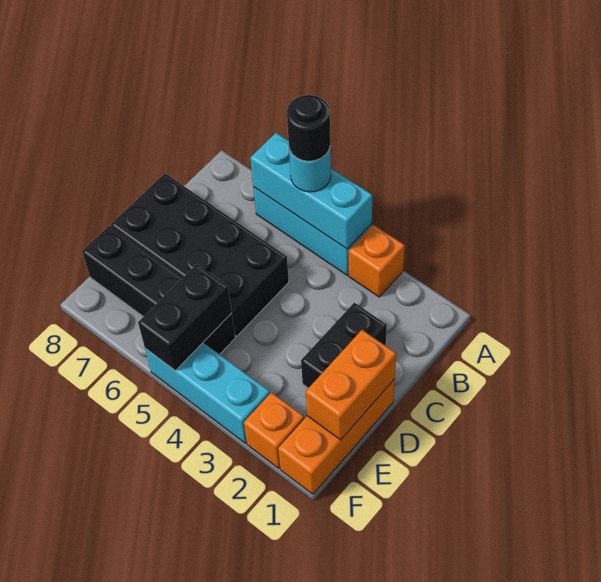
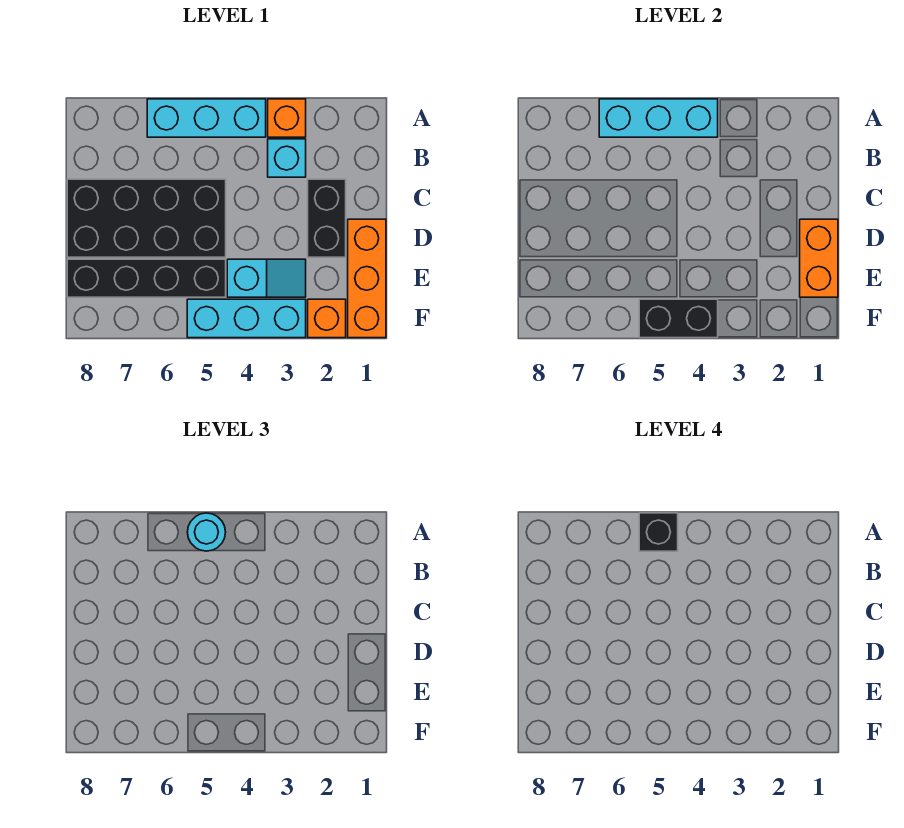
black 1x1 round brick [287,95,330,161] -> black 1x1 brick [639,513,678,551]
none -> cyan 1x1 brick [268,139,306,177]
none -> cyan 1x2 slope [227,259,306,297]
black 1x2 brick [138,264,232,371] -> black 1x2 brick turned to [639,299,718,338]

